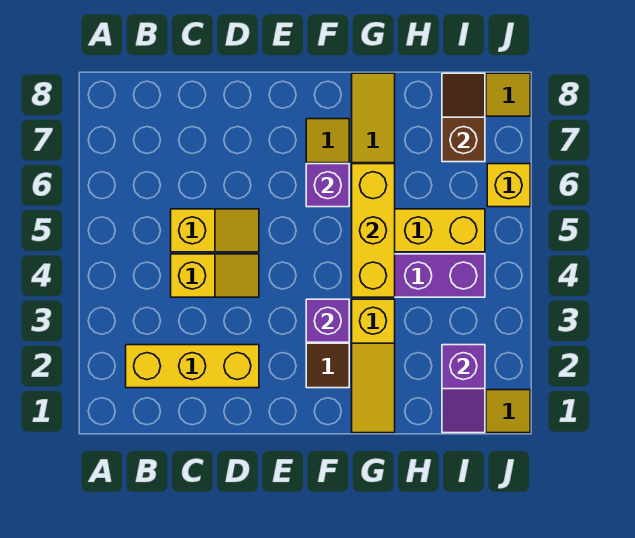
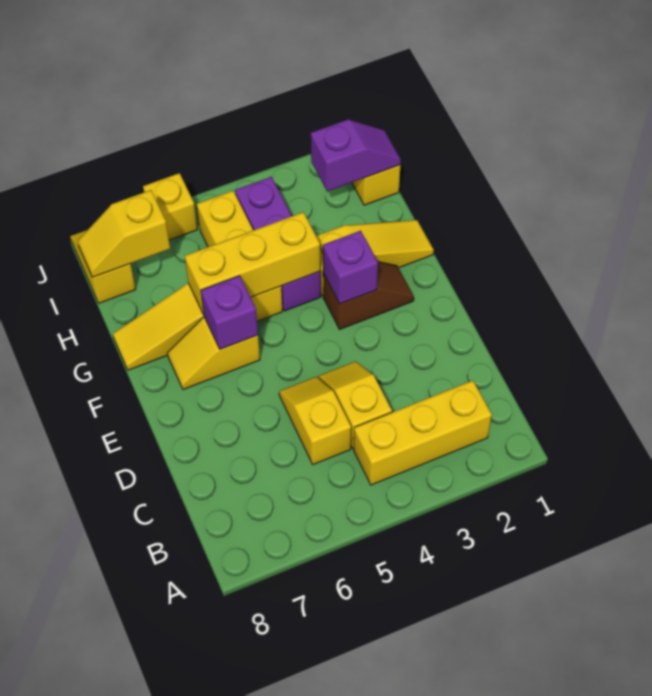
yellow 1x3 brick [126,345,259,388] -> yellow 1x3 brick turned to [354,380,492,485]
brown 1x2 slope [442,73,485,162] -> yellow 1x2 slope [78,190,170,277]

